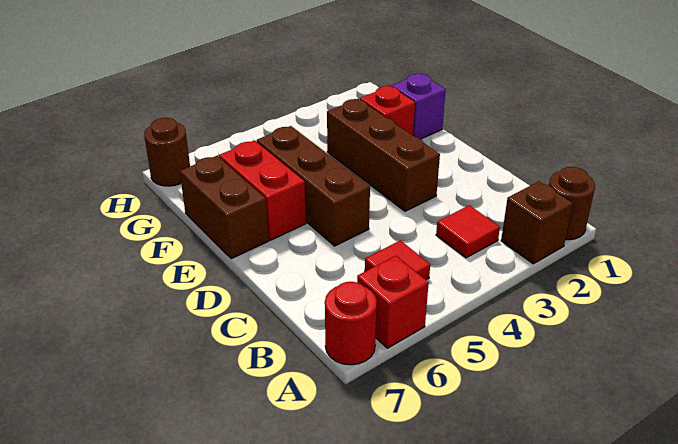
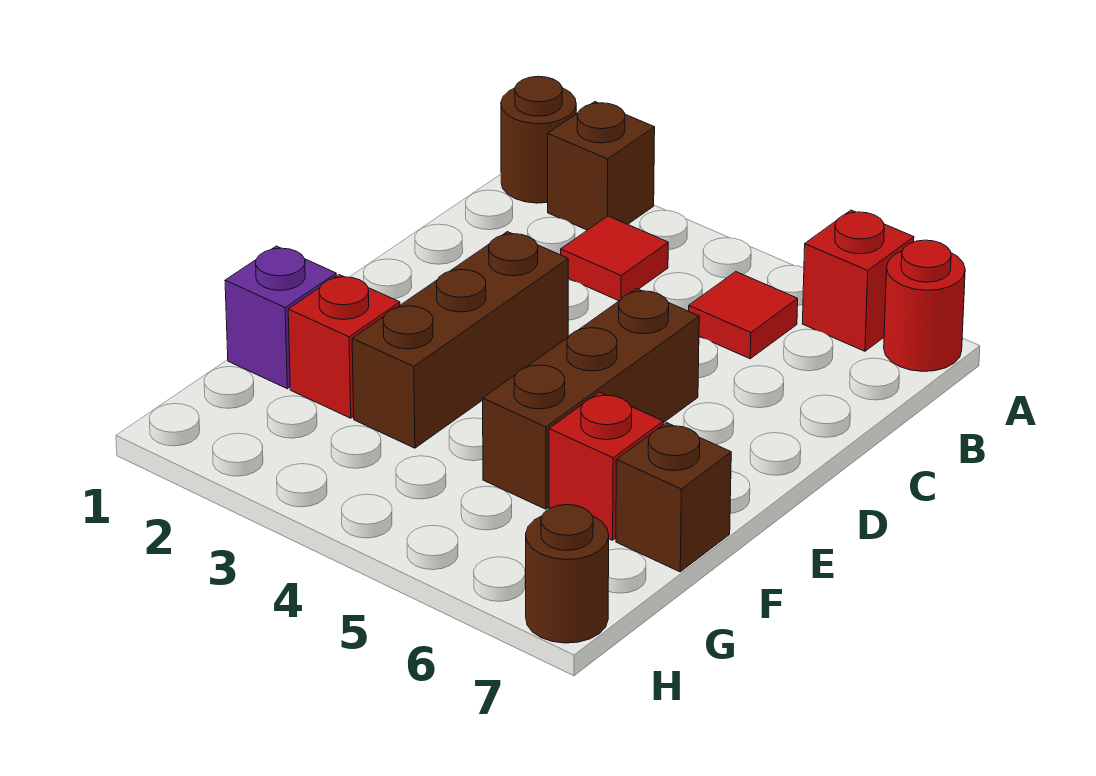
red 1x2 brick [219,141,306,240] -> red 1x1 brick [549,392,663,540]
brown 1x2 brick [180,156,268,259] -> brown 1x1 brick [616,423,731,572]

